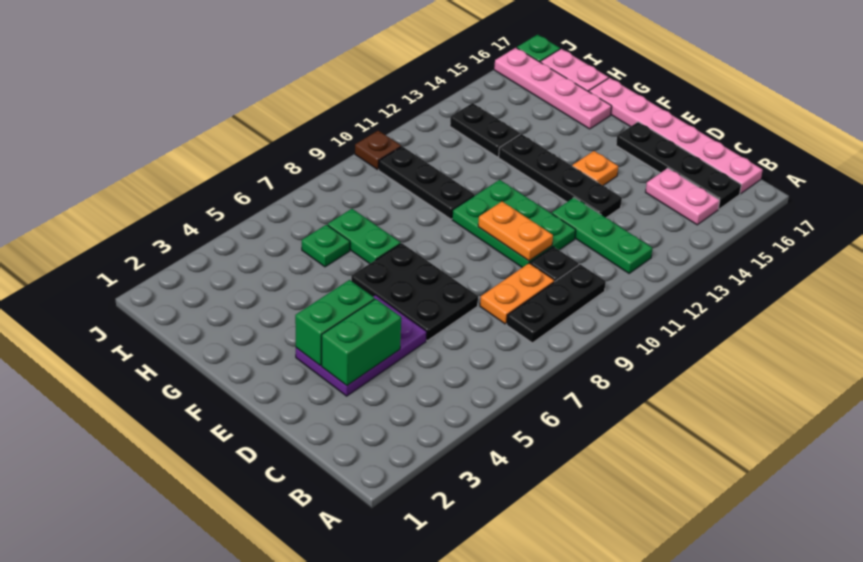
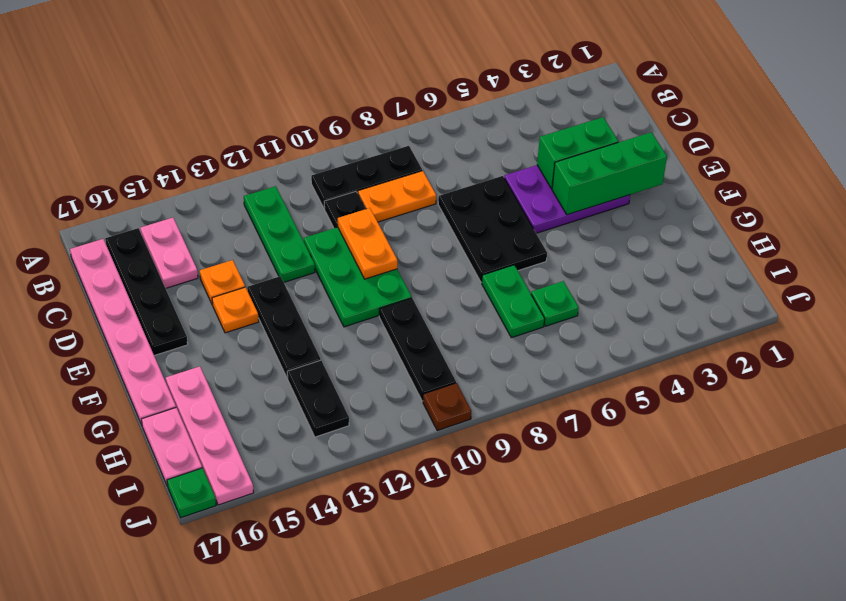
black 1x4 plate [499,134,622,218] -> black 1x3 plate [247,276,321,378]
none -> orange 1x1 plate [200,260,245,305]
green 1x2 brick [295,280,375,366] -> green 1x3 brick [552,132,667,215]

